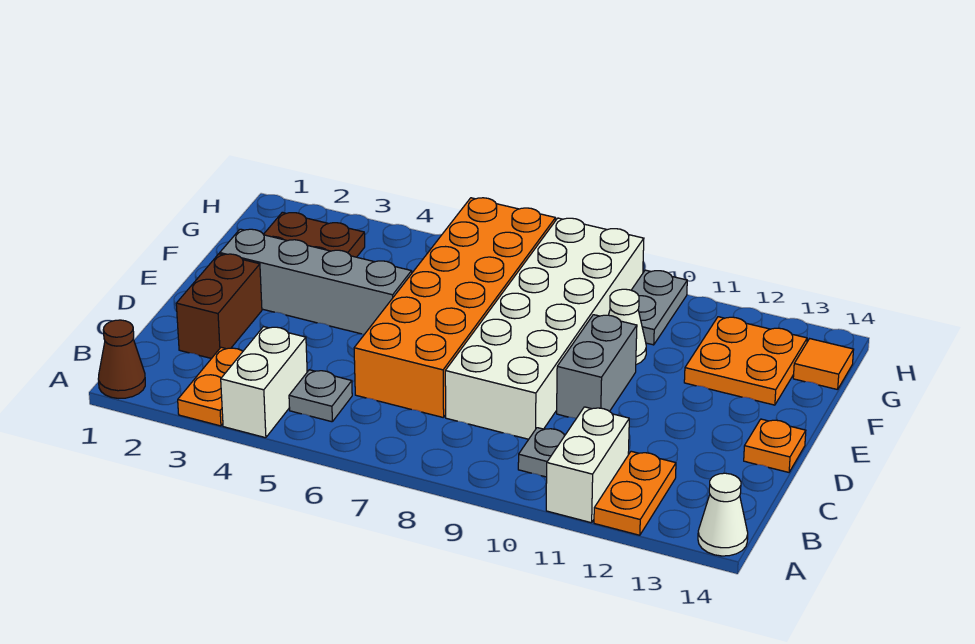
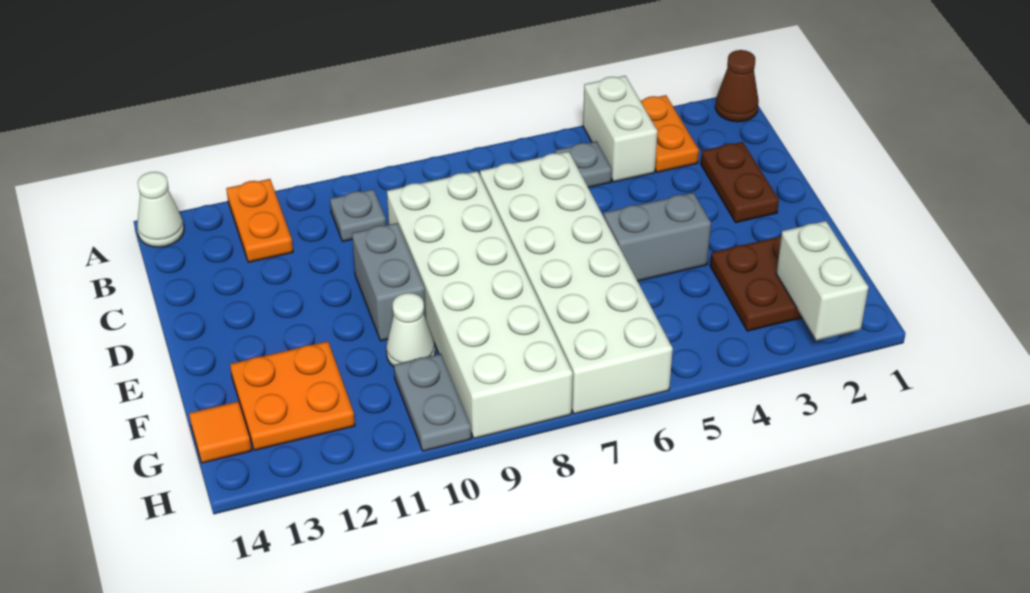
white 1x2 brick [546,407,629,523] -> white 1x2 brick moved to [776,221,868,341]
brown 1x2 brick [176,254,262,359] -> brown 1x2 plate [701,142,779,222]
orange 2x6 brick [354,198,556,418] -> white 2x6 brick [480,152,673,414]
orange 1x1 plate [744,419,806,472] -> none
grey 1x4 brick [220,229,412,334] -> grey 1x2 brick [604,193,711,281]

